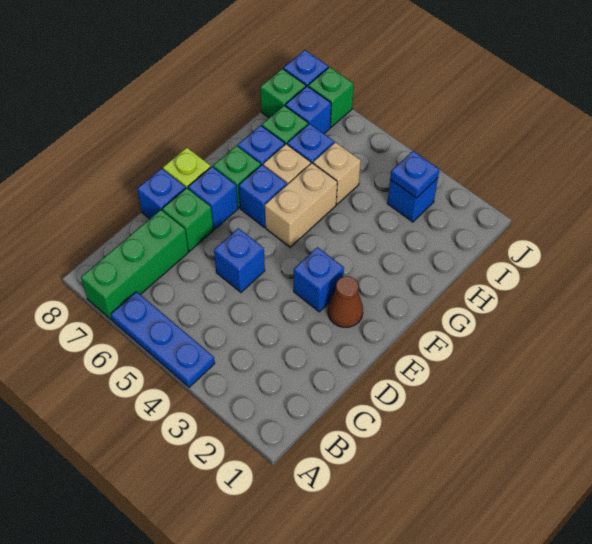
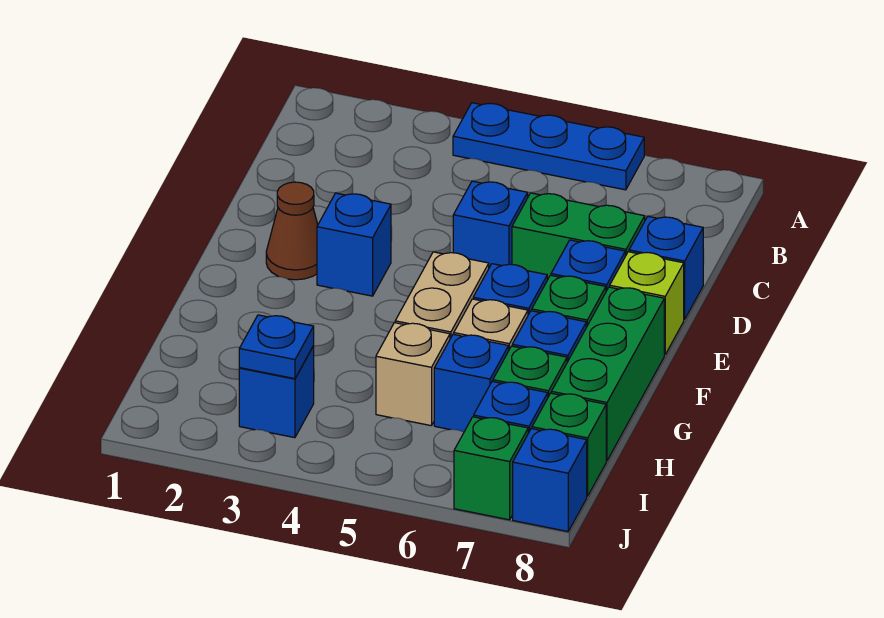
green 1x3 brick [81,210,188,320] -> green 1x3 brick moved to [551,287,664,461]
green 1x1 brick [162,188,214,251] -> green 1x2 brick [512,193,645,280]

